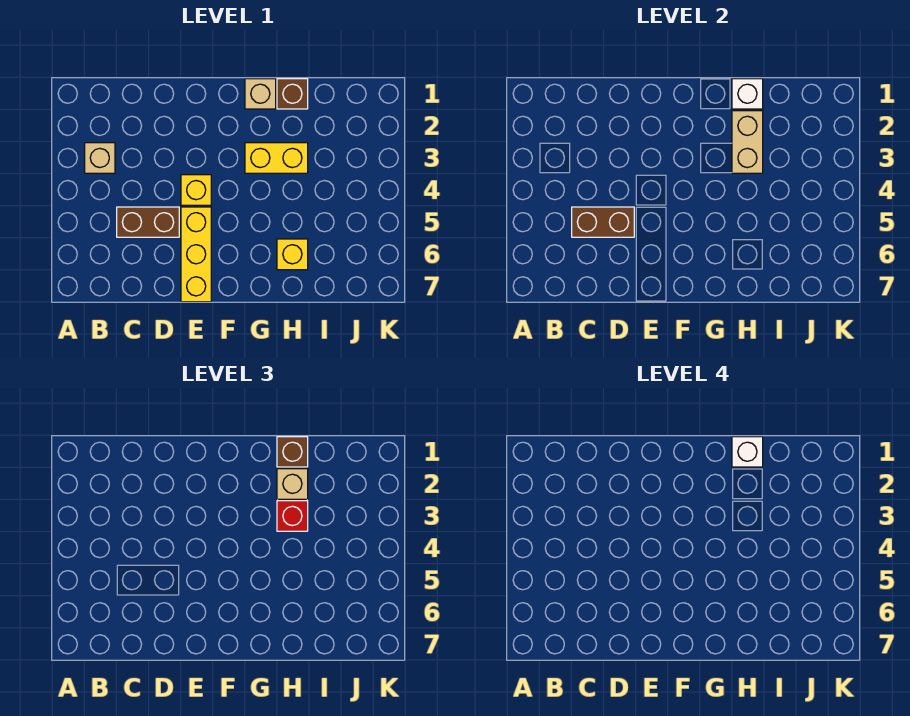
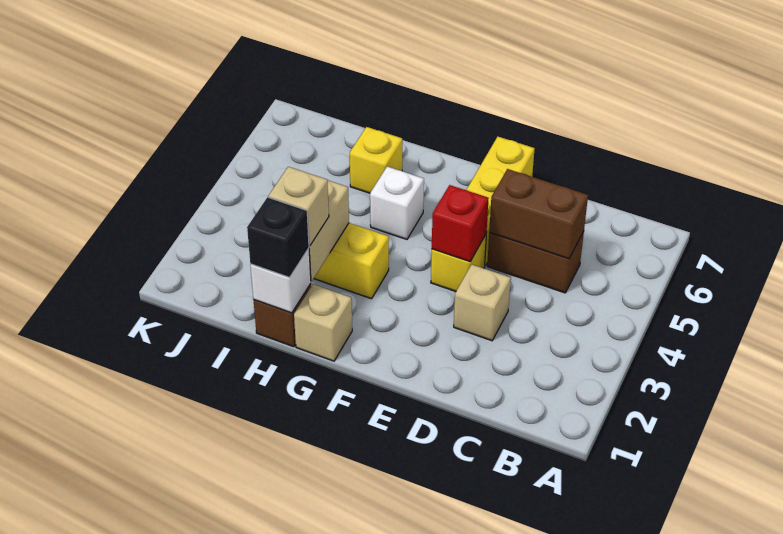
tan 1x1 brick [85,143,115,173] -> tan 1x1 brick moved to [454,264,511,341]
brown 1x1 brick [277,437,308,467] -> black 1x1 brick [247,197,309,278]
white 1x1 brick [732,437,763,467] -> white 1x1 brick moved to [370,167,424,239]
red 1x1 brick [277,501,308,531] -> red 1x1 brick moved to [432,185,489,262]

